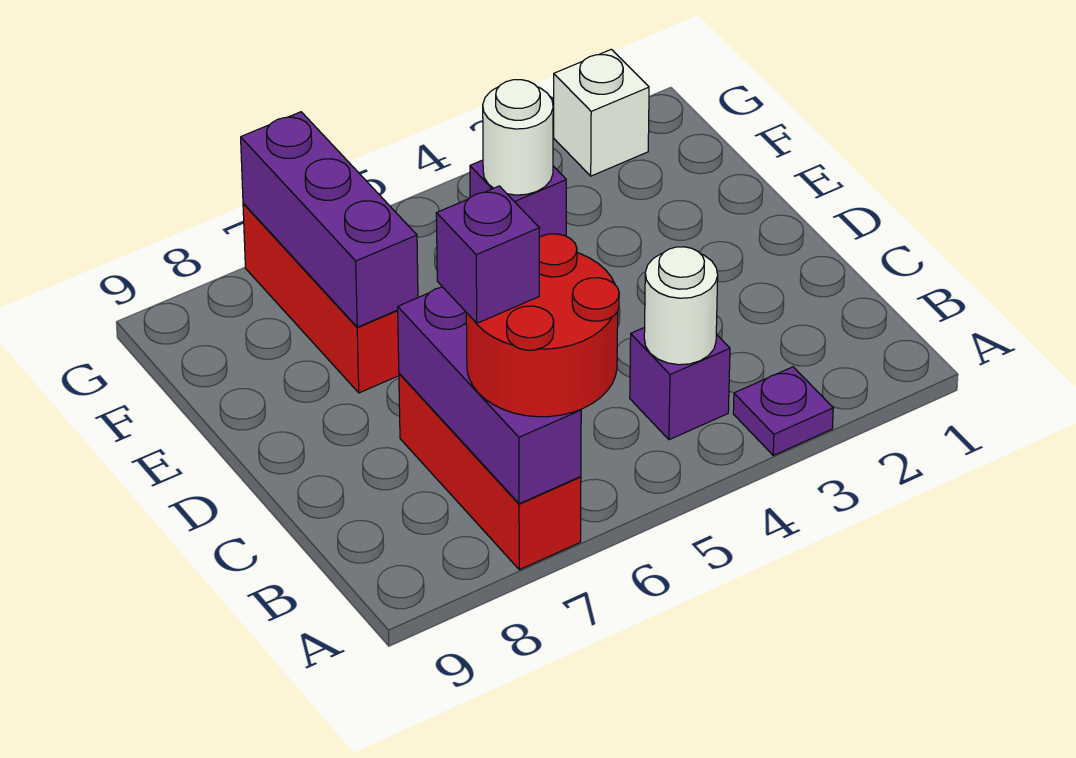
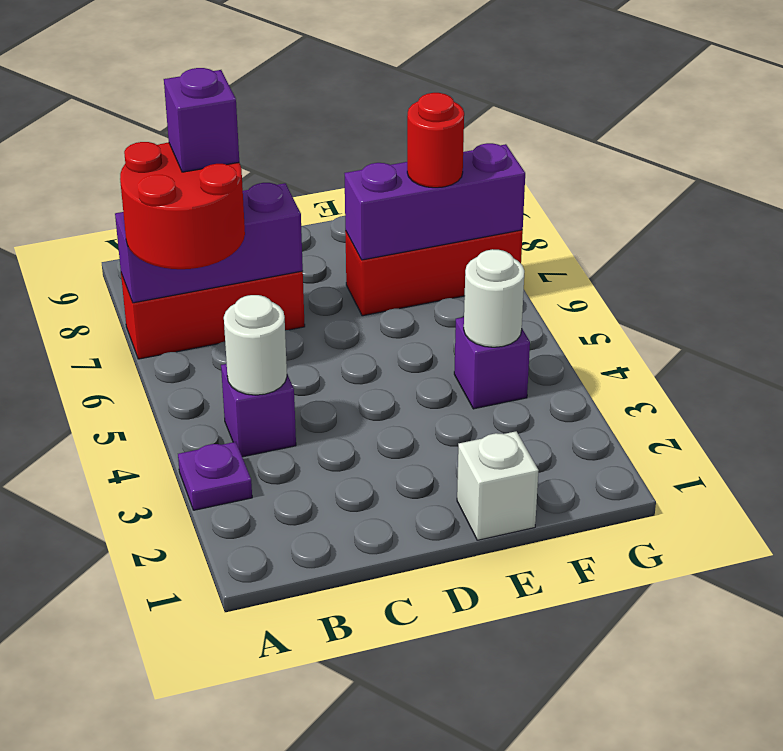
none -> red 1x1 round brick [407,93,464,188]
white 1x1 brick [554,49,649,176] -> white 1x1 brick moved to [457,431,539,540]

